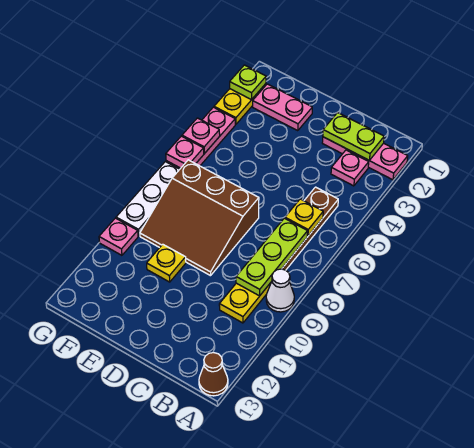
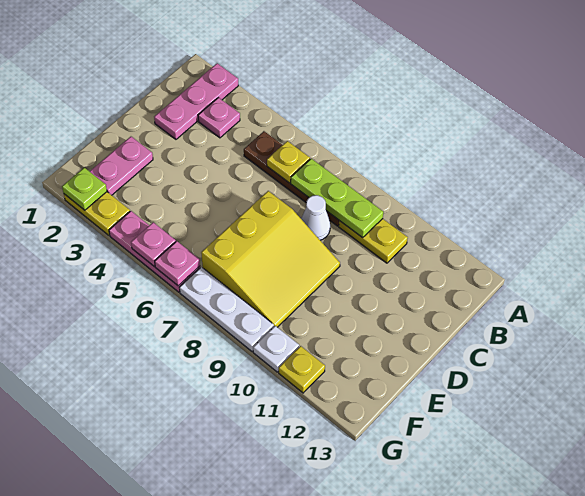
white 1x1 cone [266,269,294,312] -> white 1x1 cone moved to [301,195,330,240]
brown 1x1 cone [199,353,228,396] -> none
lime 1x2 plate [323,113,384,160] -> none
brown 3x3 slope [140,160,259,276] -> yellow 3x3 slope [201,191,340,327]
yellow 1x1 plate [147,244,186,282] -> yellow 1x1 plate moved to [279,346,325,393]
pink 1x1 plate [99,218,138,255] -> white 1x1 plate [253,326,299,372]

